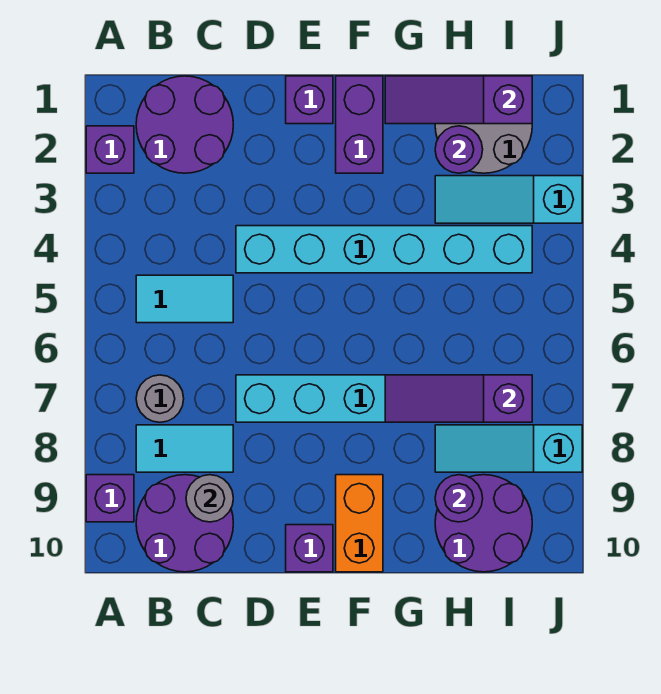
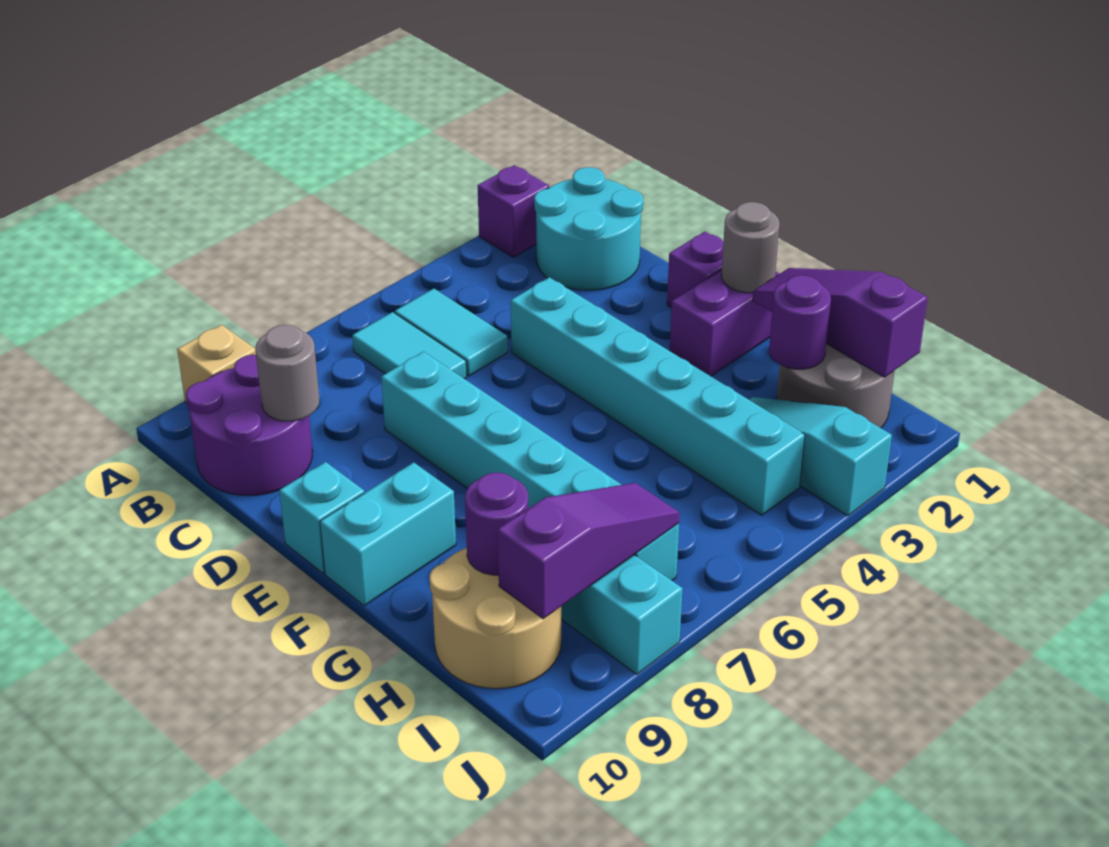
purple 1x1 brick [86,475,134,522] -> tan 1x1 brick [177,325,256,403]
purple 2x2 round brick [136,76,233,173] -> cyan 2x2 round brick [534,167,643,290]
grey 1x1 round brick [136,375,184,422] -> grey 1x1 round brick moved to [722,202,779,293]
cyan 1x2 tile [136,425,233,472] -> cyan 1x2 tile moved to [352,312,467,379]
purple 1x1 brick [286,525,333,572] -> cyan 1x1 brick [279,462,365,573]
orange 1x2 brick [336,475,383,572] -> cyan 1x2 brick [320,462,456,606]
purple 1x3 slope [385,375,532,422] -> purple 1x3 slope turned to [498,483,680,619]
purple 2x2 round brick [435,475,532,572] -> tan 2x2 round brick [430,548,562,689]

